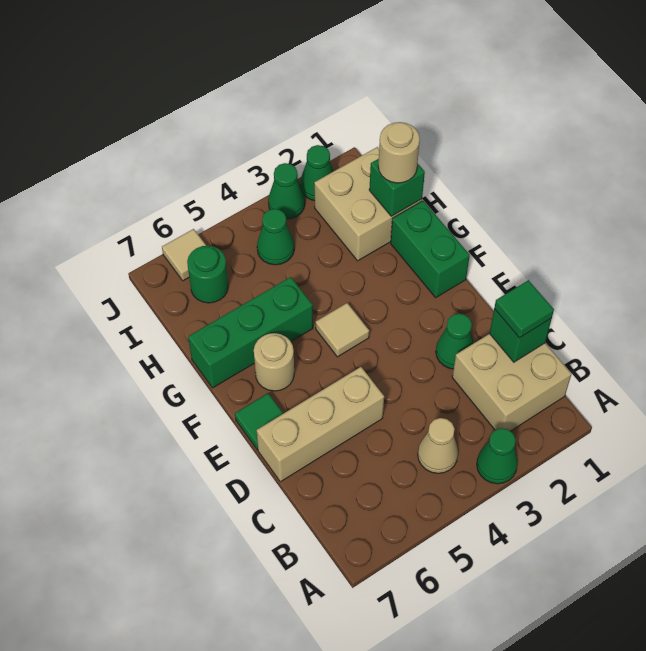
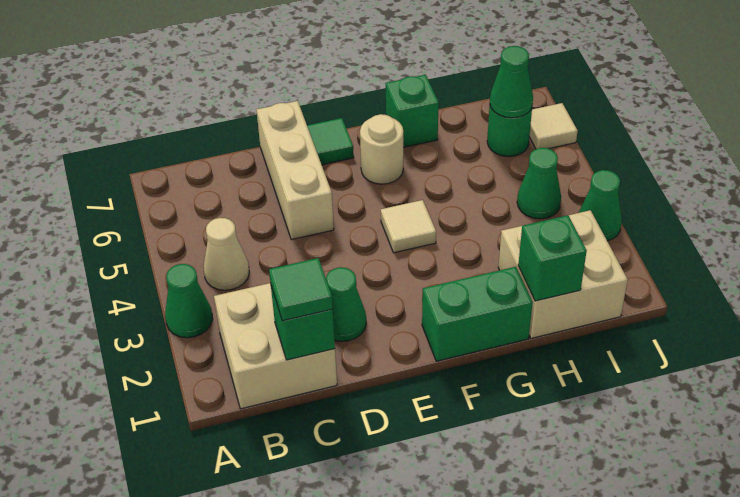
green 1x3 brick [188,277,313,388] -> green 1x1 brick [386,75,439,147]
tan 1x1 round brick [378,122,420,183] -> none
green 1x1 cone [300,145,333,201] -> green 1x1 cone moved to [490,46,533,118]

